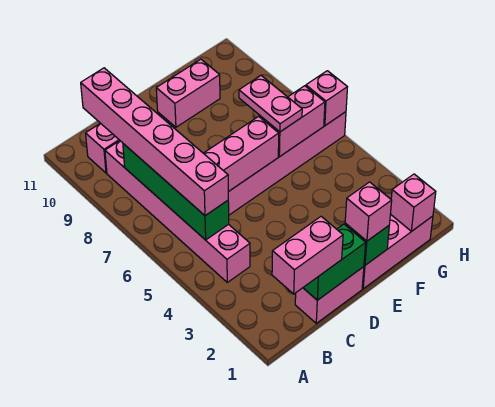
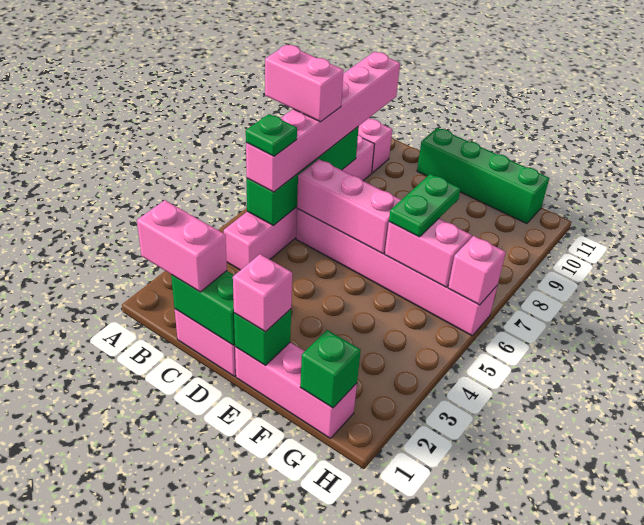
none -> green 1x1 plate [246,114,297,156]
none -> green 1x4 brick [417,128,549,224]
pink 1x2 brick [156,59,220,127] -> pink 1x2 brick moved to [265,45,344,122]
pink 1x2 plate [239,76,302,132] -> green 1x2 plate [389,174,461,237]
pink 1x1 brick [390,174,436,231] -> green 1x1 brick [300,330,361,408]

